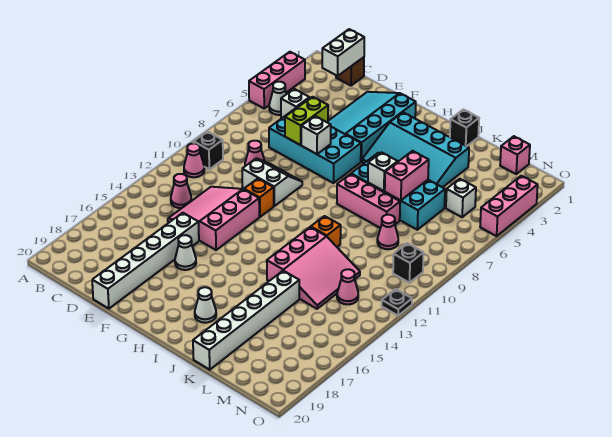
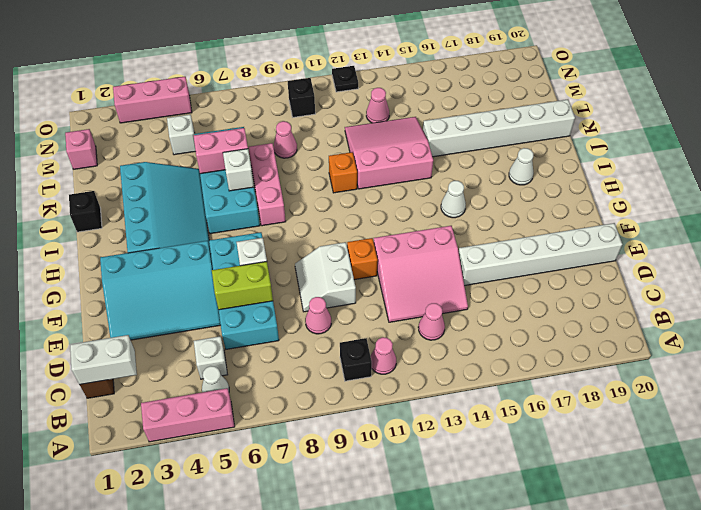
white 1x1 cone [175,235,196,270] -> white 1x1 cone moved to [441,181,466,218]

